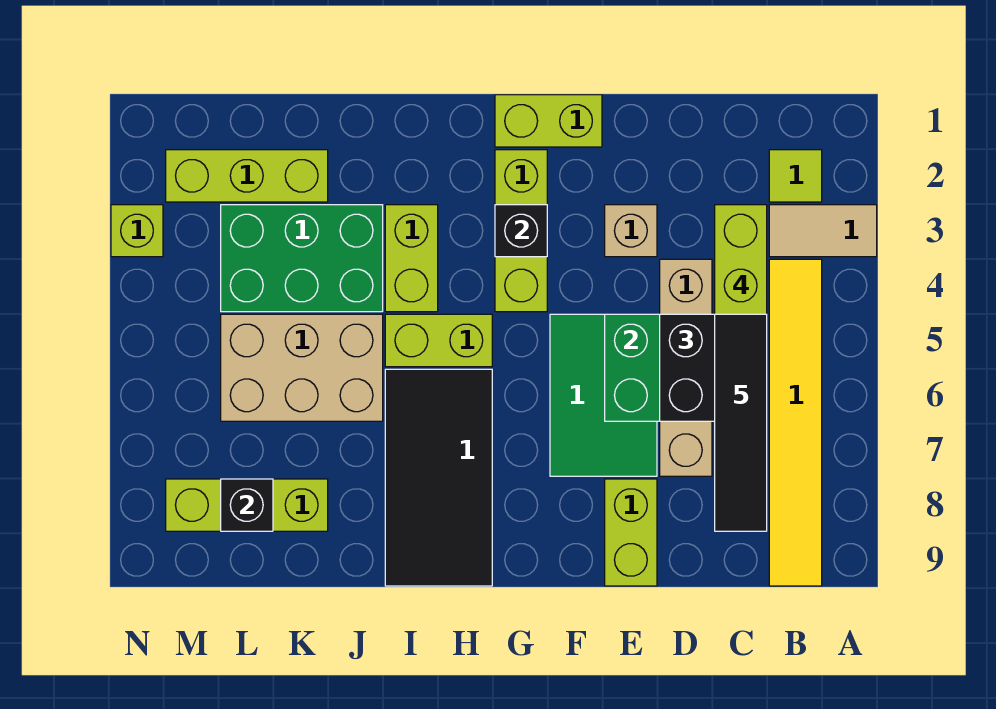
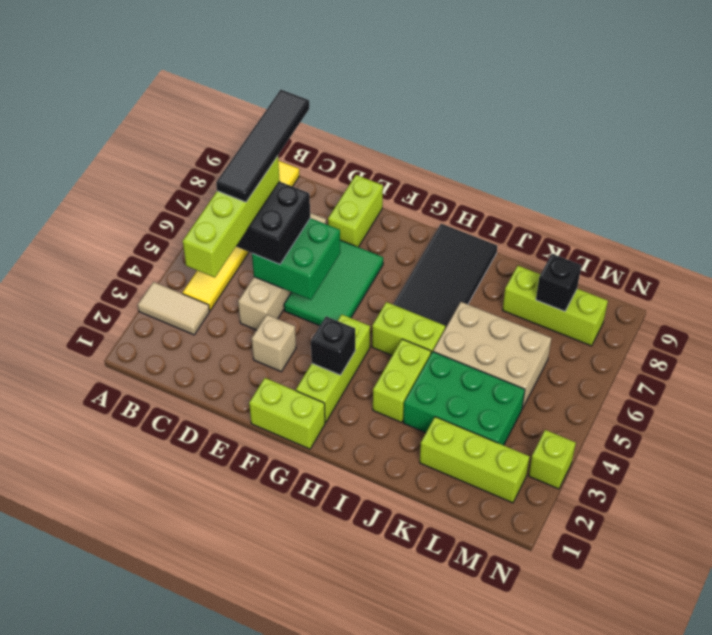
lime 1x1 tile [769,150,822,202] -> none

